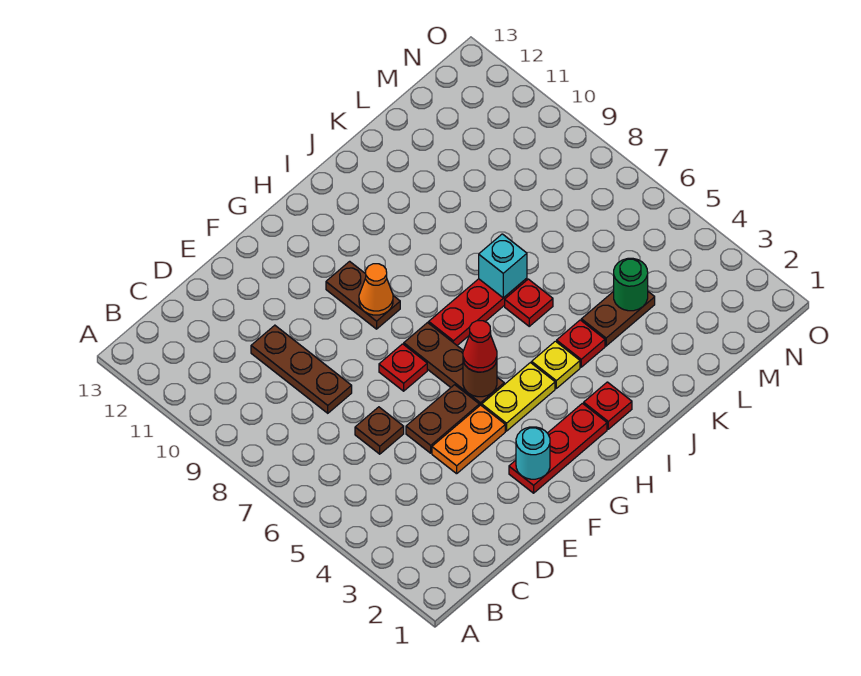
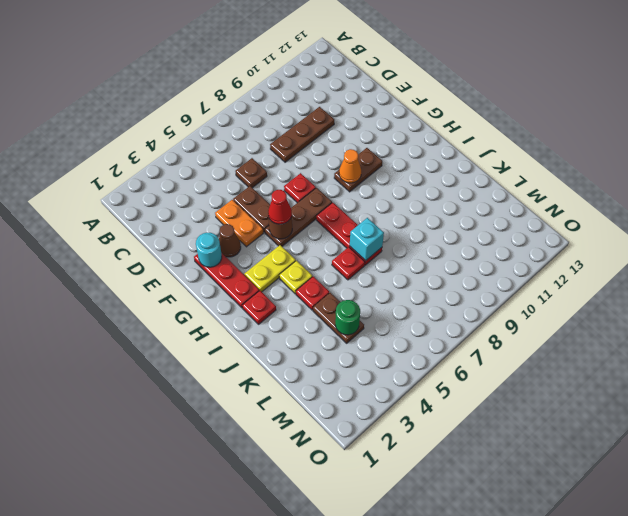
none -> brown 1x1 cone [219,224,241,257]
yellow 1x2 plate [482,363,555,431] -> yellow 1x2 plate turned to [245,245,296,292]

